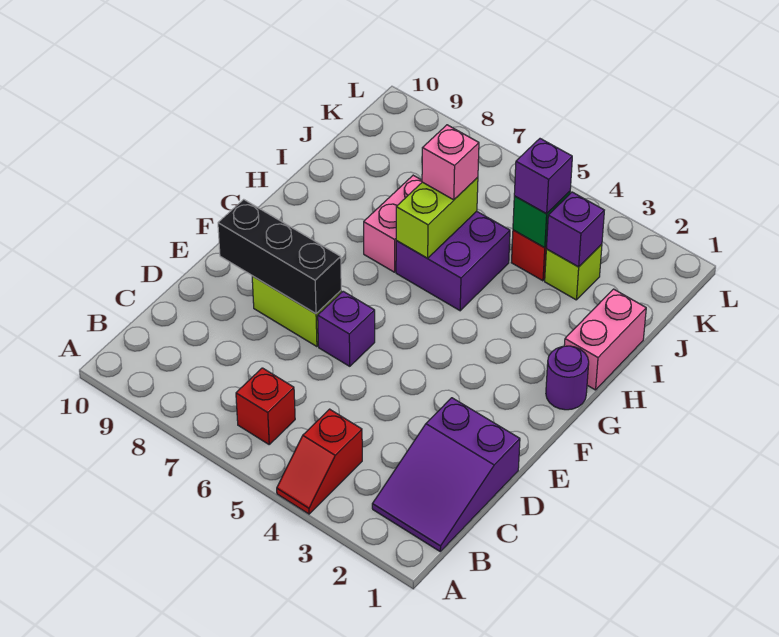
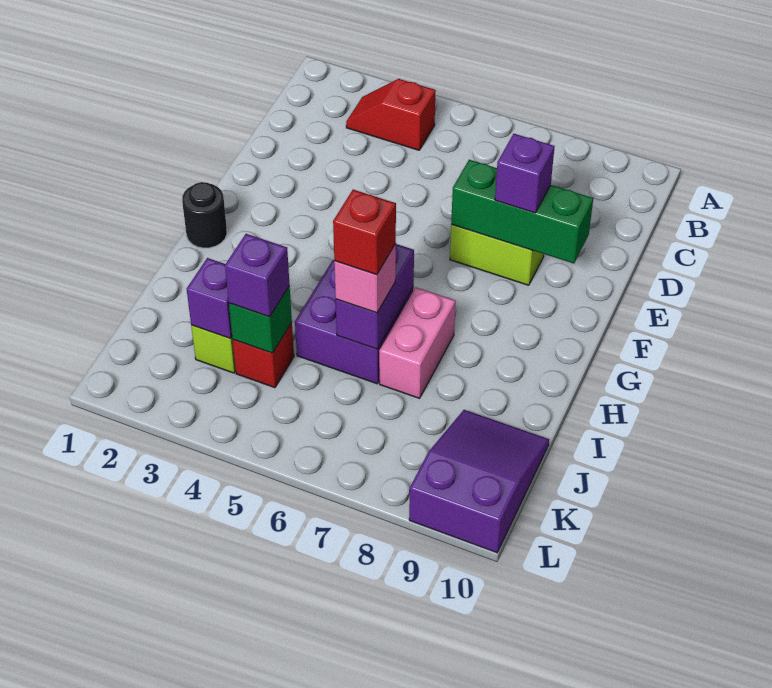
red 1x2 slope [277,409,362,514] -> red 1x2 slope turned to [346,79,436,150]
purple 2x3 slope [372,398,520,551] -> purple 2x3 slope moved to [409,410,549,553]
red 1x1 brick [236,368,295,444] -> red 1x1 brick moved to [333,190,396,275]
purple 1x1 brick [318,291,375,366] -> purple 1x1 brick moved to [495,134,555,213]
black 1x3 brick [218,199,341,314] -> green 1x3 brick [451,160,593,263]
purple 1x1 round brick [546,346,589,410] -> black 1x1 round brick [182,182,227,248]
pink 1x2 brick [564,289,646,390] -> none
lime 1x2 brick [396,177,478,258] -> purple 1x2 brick [336,244,414,349]

